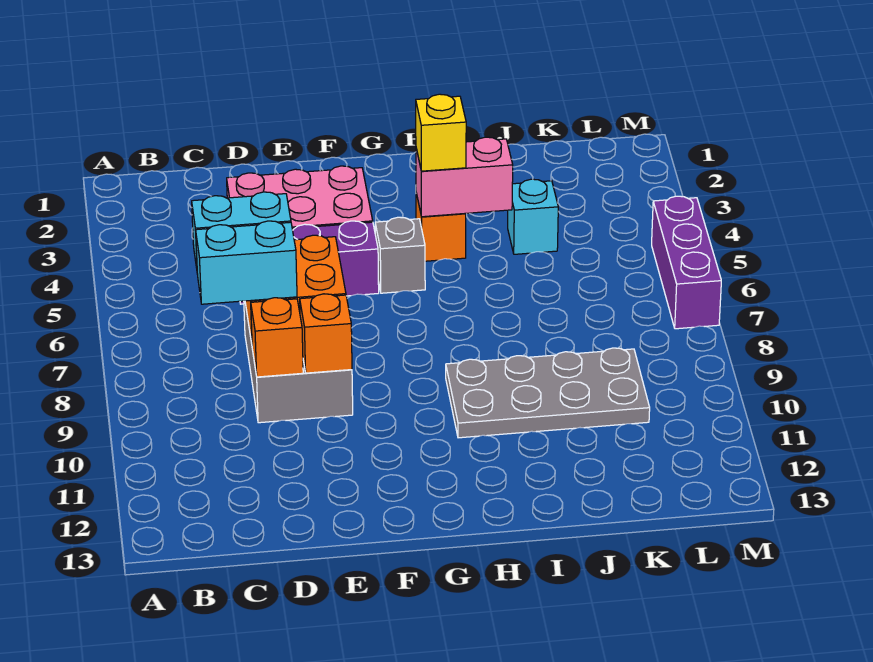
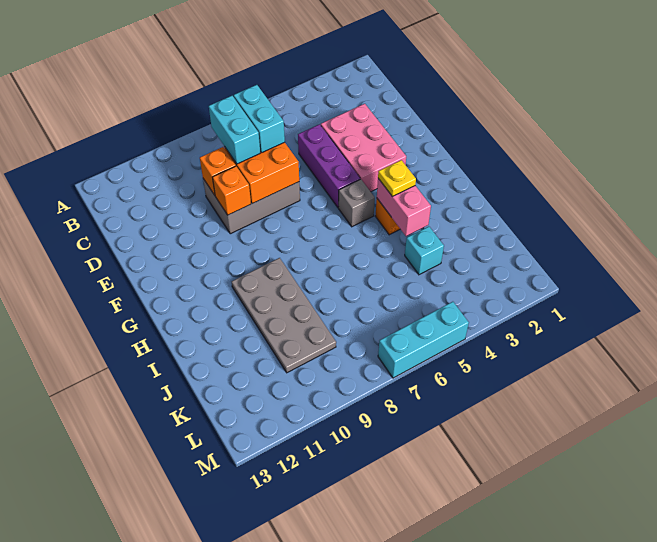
yellow 1x1 brick [416,94,466,171] -> yellow 1x1 plate [378,160,416,196]
purple 1x3 brick [652,196,721,329] -> cyan 1x3 brick [378,302,469,378]

